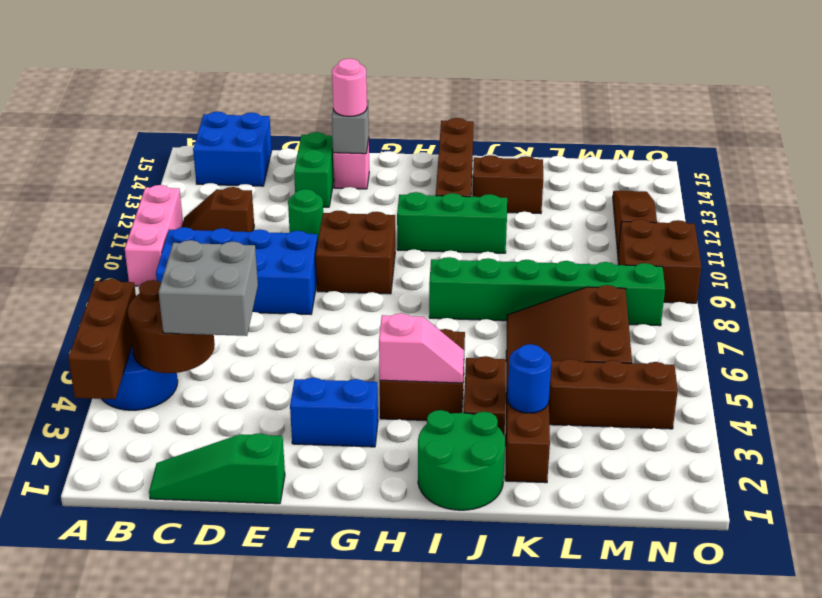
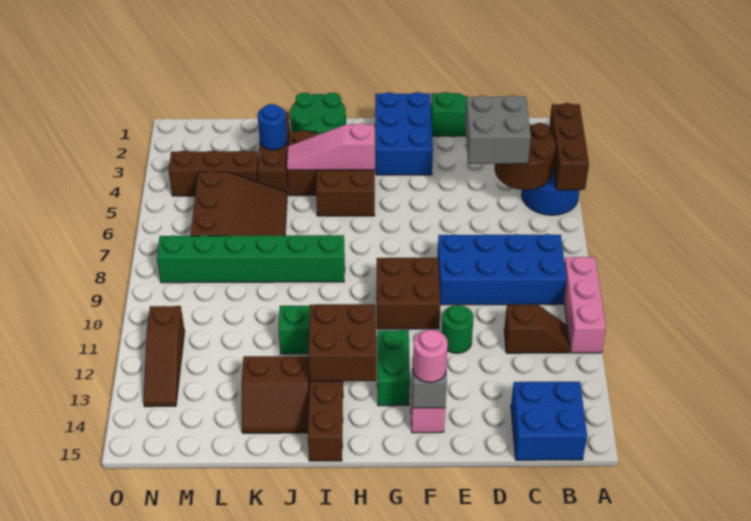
green 1x2 brick [294,132,334,207] -> green 1x2 brick moved to [377,330,410,406]
blue 1x2 brick [290,378,378,447] -> blue 2x3 brick [375,92,433,175]
pink 1x2 slope [379,313,464,383] -> pink 1x3 slope [287,123,375,170]
brown 2x2 brick [618,219,701,303] -> brown 2x2 brick moved to [308,304,376,381]

